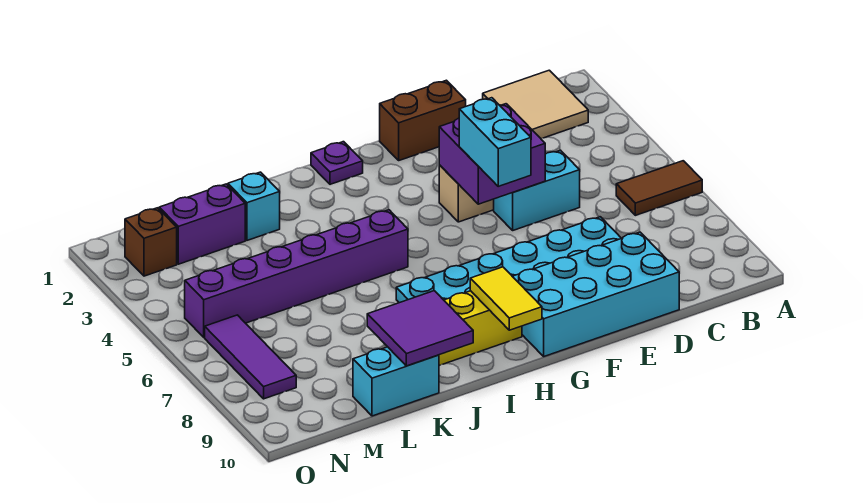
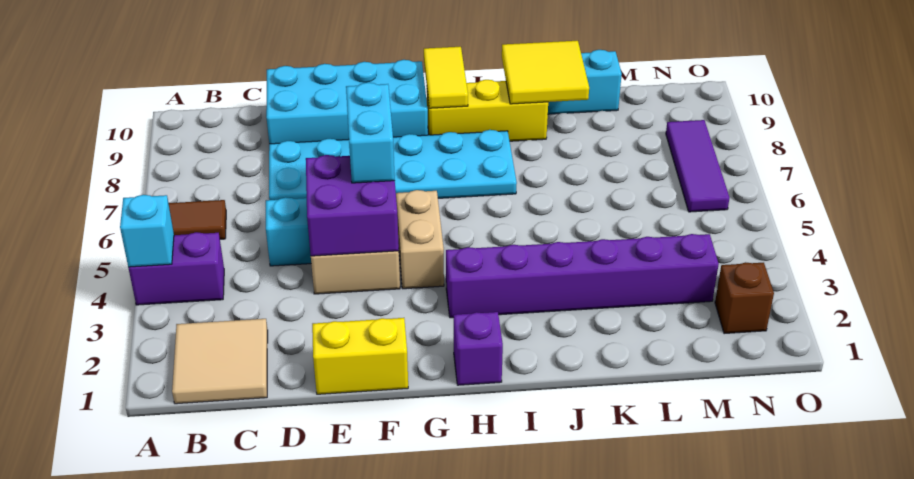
brown 1x2 brick [380,80,466,160] -> yellow 1x2 brick [312,318,408,394]
none -> tan 1x2 brick [396,190,444,289]
purple 1x1 plate [311,142,363,184] -> purple 1x1 brick [454,312,503,385]
purple 1x6 brick [185,210,408,337] -> purple 1x6 brick moved to [446,234,719,318]
purple 2x2 tile [367,291,473,366] -> yellow 2x2 tile [502,41,589,104]
cyan 1x1 brick [228,172,280,240] -> cyan 1x1 brick moved to [120,195,174,267]
purple 1x2 brick [159,184,245,264] -> purple 1x2 brick moved to [128,232,224,305]

